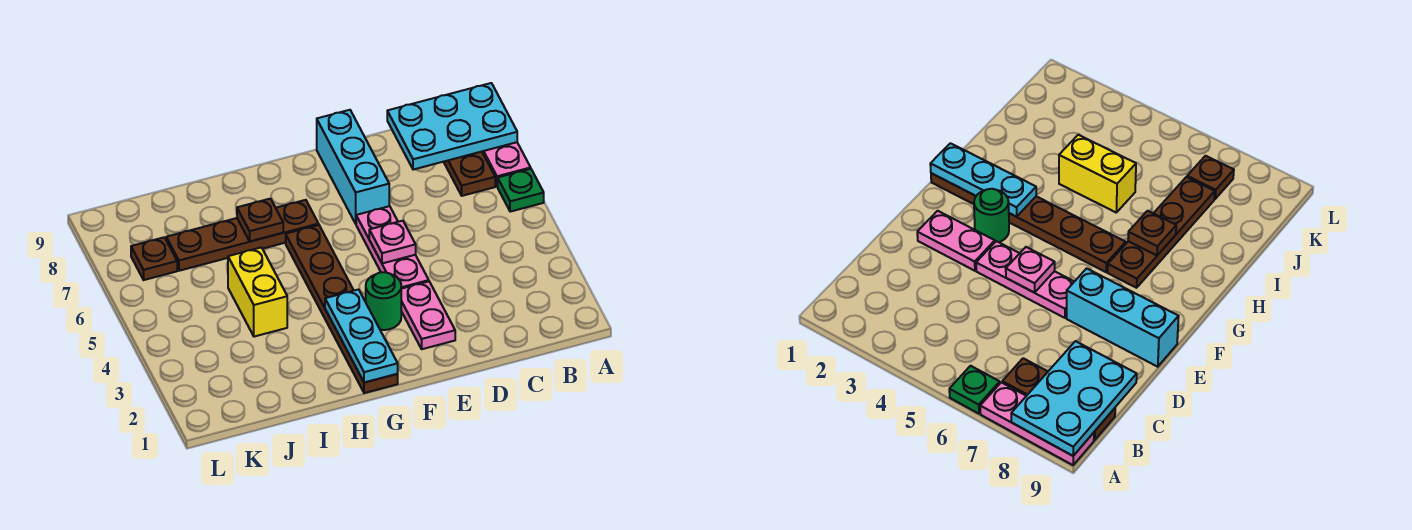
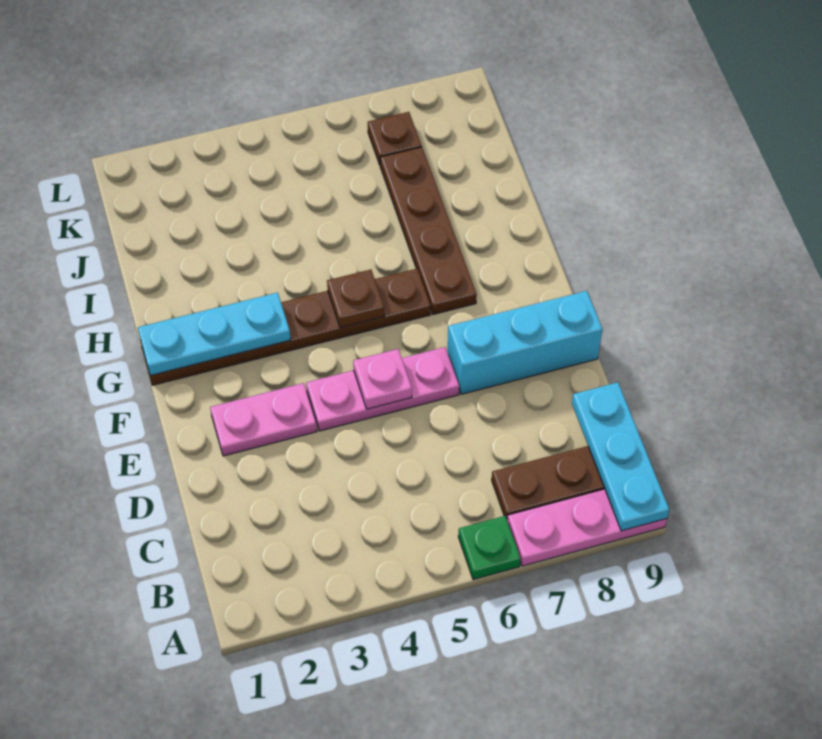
cyan 2x3 plate [387,83,517,170] -> cyan 1x3 plate [572,383,669,531]
green 1x1 round brick [366,272,401,330] -> none
brown 1x1 plate [237,199,283,241] -> brown 1x1 plate moved to [327,270,384,328]
yellow 1x2 brick [228,247,287,337] -> none

